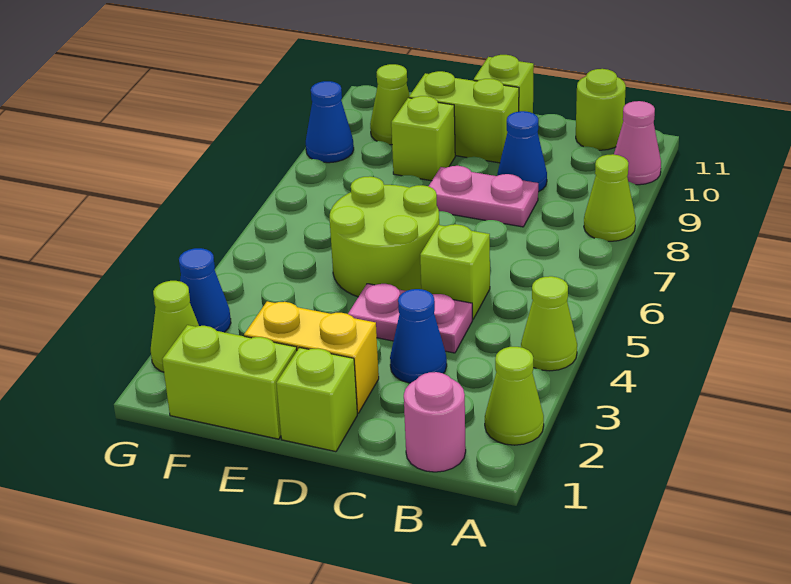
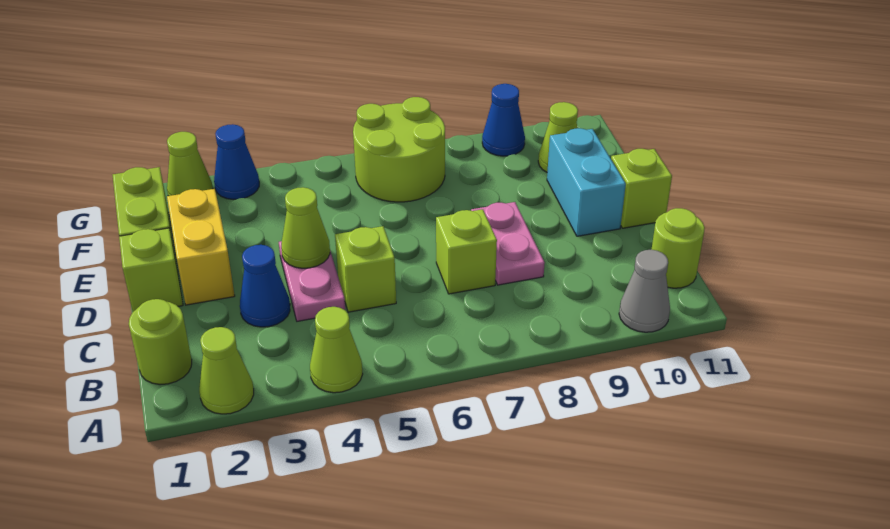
lime 1x1 cone [584,154,636,241] -> lime 1x1 cone moved to [281,187,330,268]
pink 1x1 cone [614,101,661,185] -> grey 1x1 cone [619,250,670,332]
pink 1x1 round brick [404,372,466,472] -> lime 1x1 round brick [129,299,192,385]
blue 1x1 cone [497,111,547,192] -> none
lime 2x2 round brick [330,176,439,297] -> lime 2x2 round brick moved to [353,97,445,202]
lime 1x2 brick [409,71,519,163] -> cyan 1x2 brick [547,128,626,236]
lime 1x1 brick [391,96,455,181] -> lime 1x1 brick moved to [436,209,497,294]

